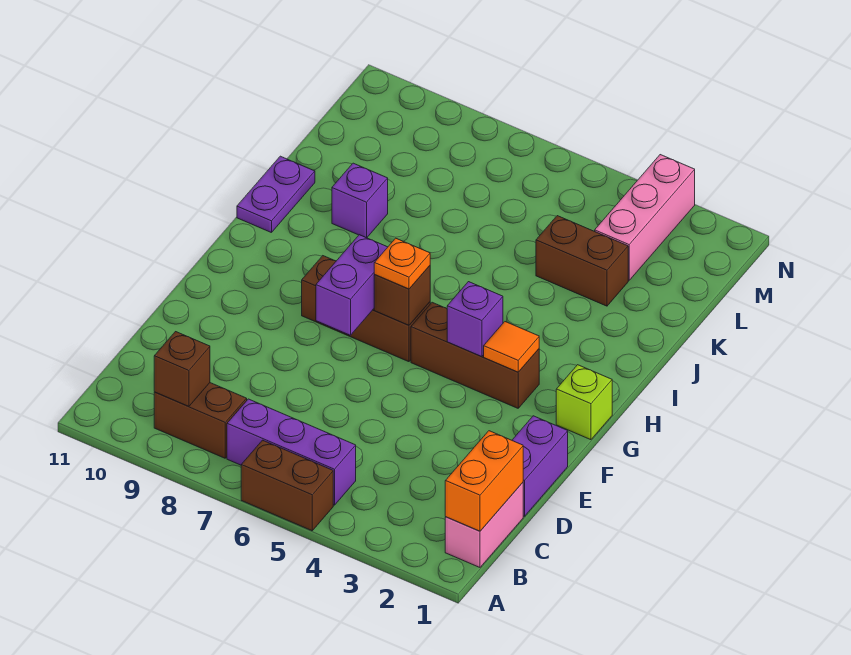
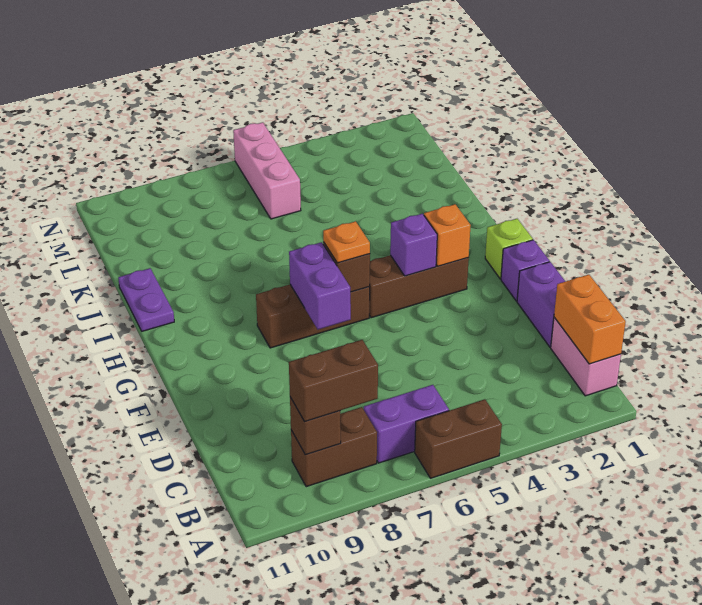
purple 1x3 brick [227,399,356,505] -> purple 1x2 brick [364,385,449,463]
orange 1x1 tile [484,322,539,372] -> orange 1x1 brick [424,204,471,266]
purple 1x1 brick [332,163,388,238] -> purple 1x1 brick moved to [501,240,550,301]
brown 1x2 brick [536,216,628,306] -> brown 1x2 brick moved to [289,340,378,422]
pink 1x3 brick [595,155,695,280] -> pink 1x3 brick moved to [233,122,301,219]

